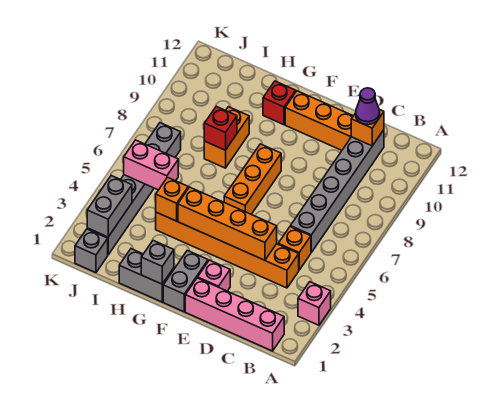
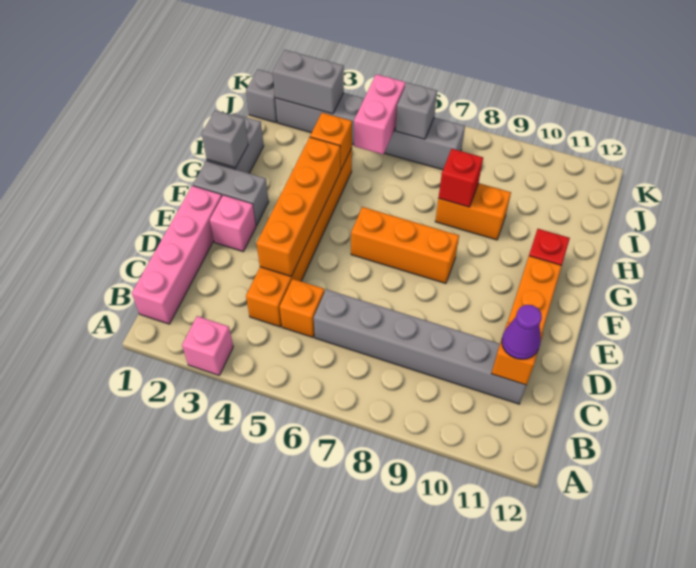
none -> grey 1x1 brick [396,83,437,139]

